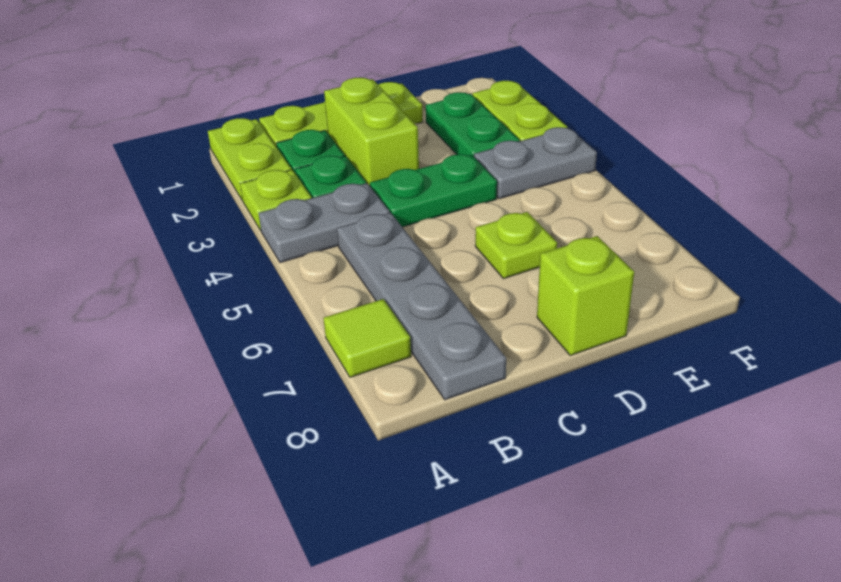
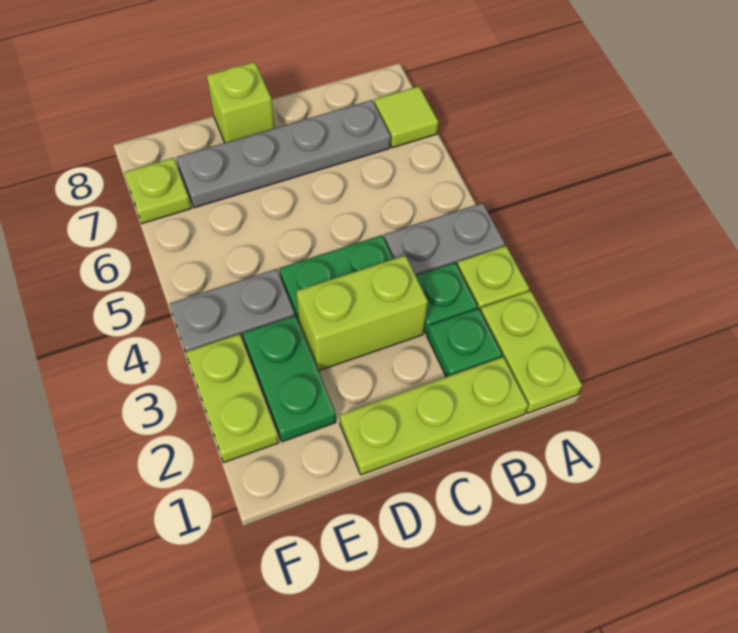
grey 1x4 plate [337,213,506,400] -> grey 1x4 plate turned to [176,100,391,208]
lime 1x2 brick [324,77,419,186] -> lime 1x2 brick turned to [296,255,428,371]
lime 1x1 plate [475,212,557,279] -> lime 1x1 plate moved to [124,158,191,224]

